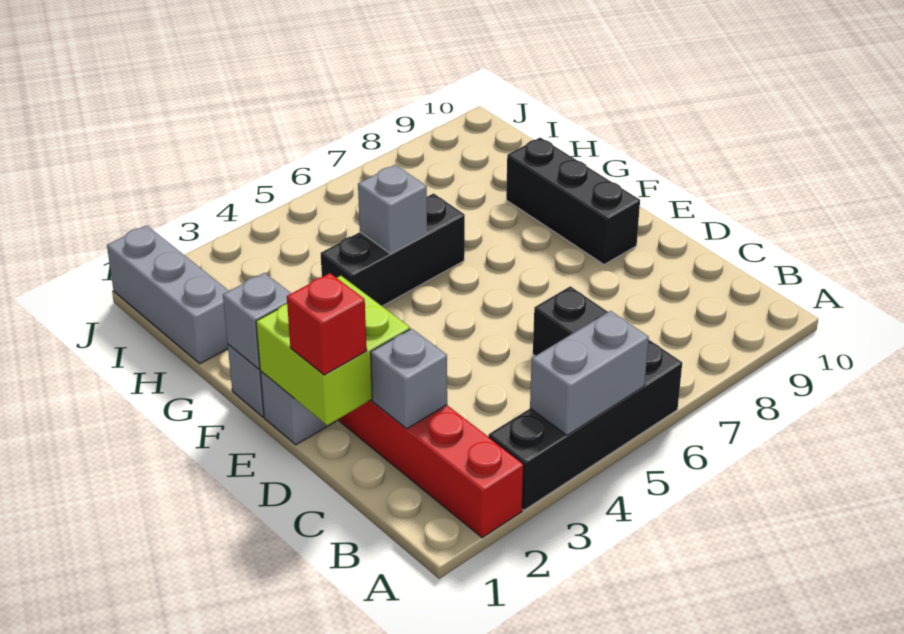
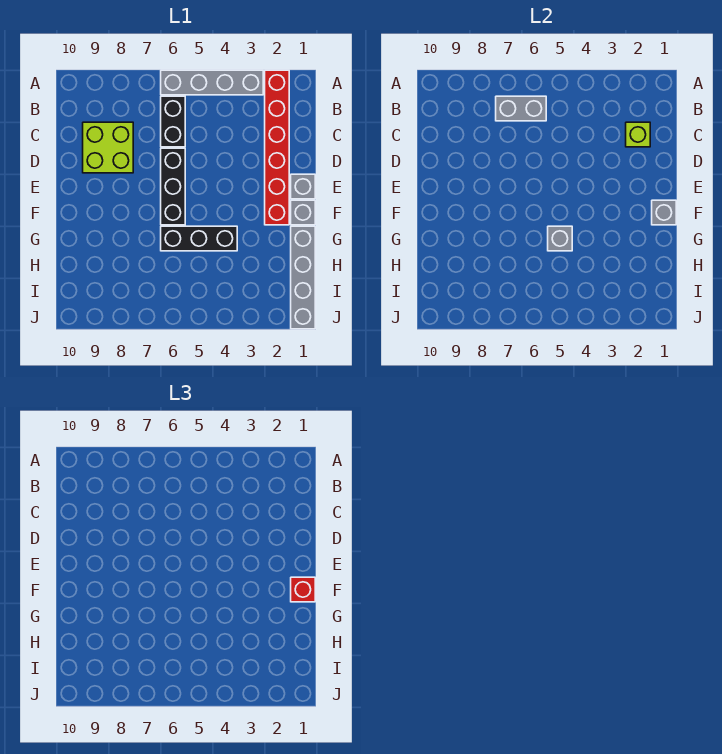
black 1x4 brick [489,340,682,510] -> grey 1x4 brick [161,70,263,95]
grey 1x2 brick [530,311,649,435] -> grey 1x2 brick moved to [496,96,546,121]
grey 1x1 brick [371,329,447,429] -> lime 1x1 brick [626,122,650,147]
lime 2x2 brick [256,276,410,425] -> lime 2x2 brick moved to [83,122,133,173]
red 1x1 brick [287,273,367,375] -> red 1x1 brick moved to [291,577,315,602]
black 1x3 brick [506,138,640,265] -> black 1x3 brick moved to [161,148,185,225]
grey 1x3 brick [107,225,229,364] -> grey 1x4 brick [291,226,315,329]

